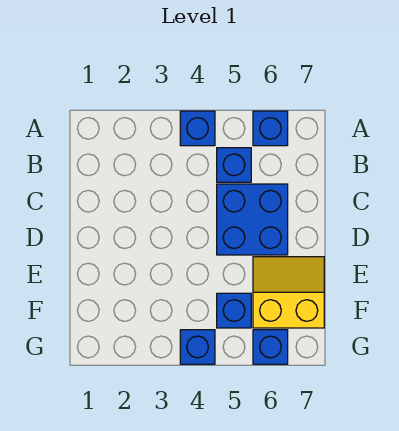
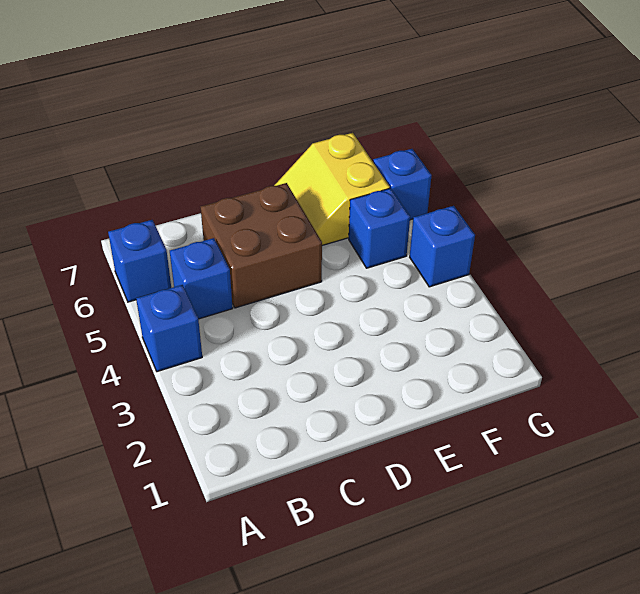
blue 2x2 brick [217,184,288,255] -> brown 2x2 brick [201,183,322,308]

